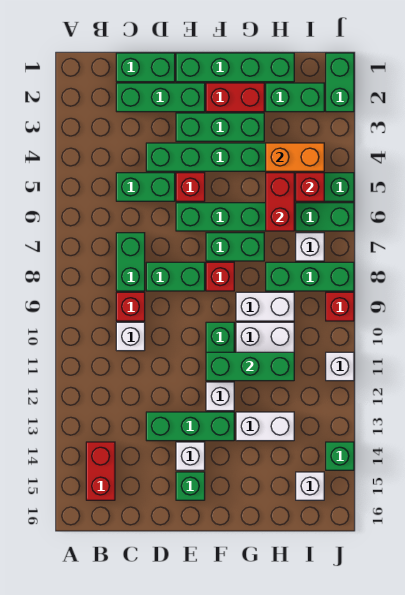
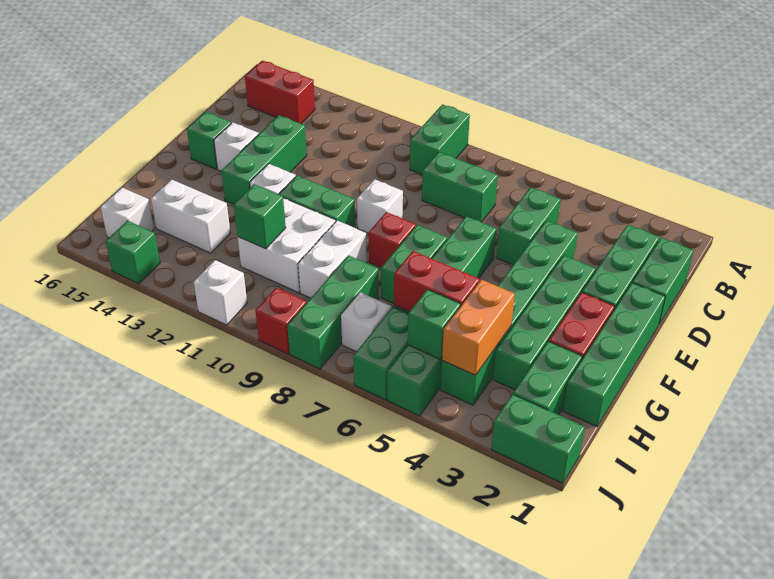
red 1x1 brick [116,292,145,321] -> none
white 1x1 brick [116,322,145,351] -> white 1x1 brick moved to [357,179,403,233]
green 1x2 brick [146,262,205,291] -> green 1x2 brick moved to [410,105,470,175]
green 1x3 brick [176,113,264,141] -> green 1x4 brick [493,255,596,390]
red 1x1 brick [176,173,205,201] -> none
green 1x3 brick [206,352,294,381] -> green 1x1 brick [234,184,286,249]
white 1x2 brick [236,412,294,441] -> white 1x2 brick turned to [151,179,230,253]
red 1x1 brick [296,173,324,201] -> green 1x1 brick [408,289,461,359]

